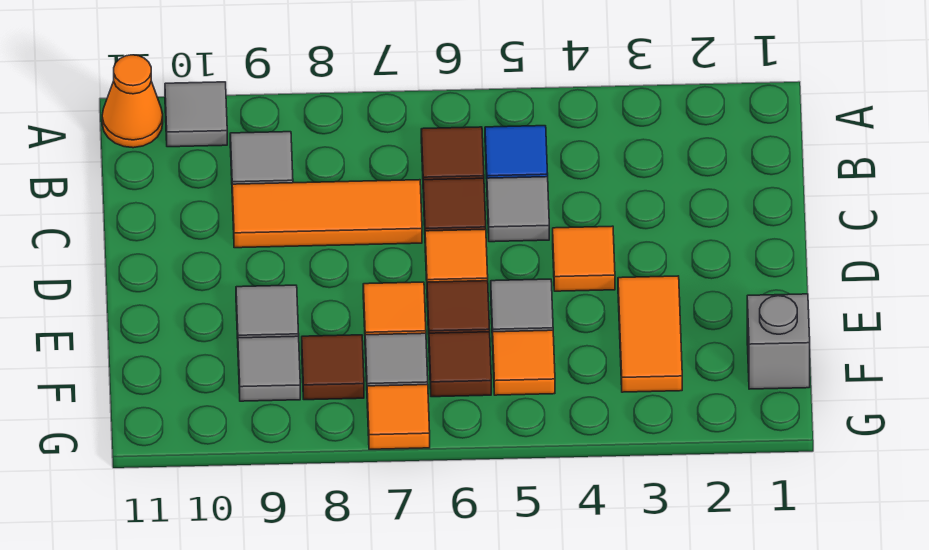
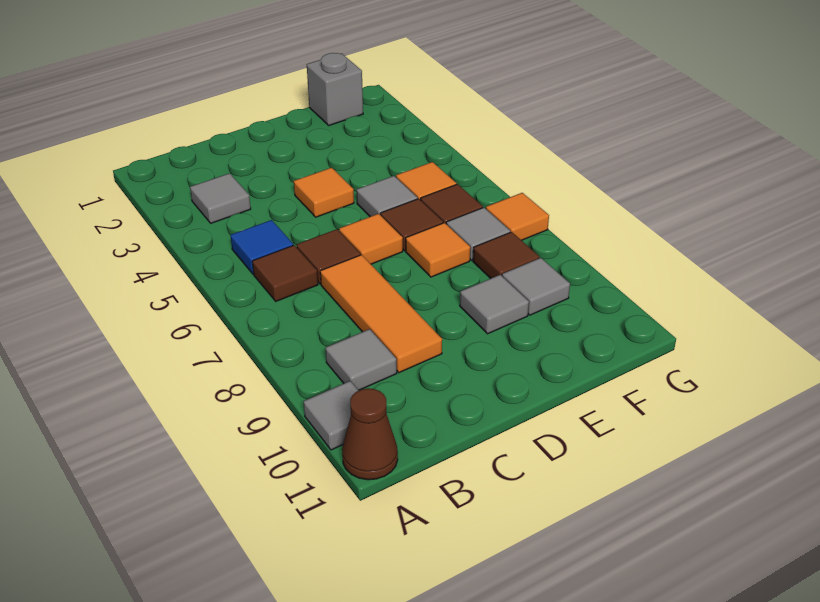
orange 1x1 cone [102,55,163,148] -> brown 1x1 cone [342,388,398,480]
grey 1x1 tile [487,177,549,242] -> grey 1x1 tile moved to [190,173,251,223]
orange 1x2 tile [618,276,682,392] -> none

